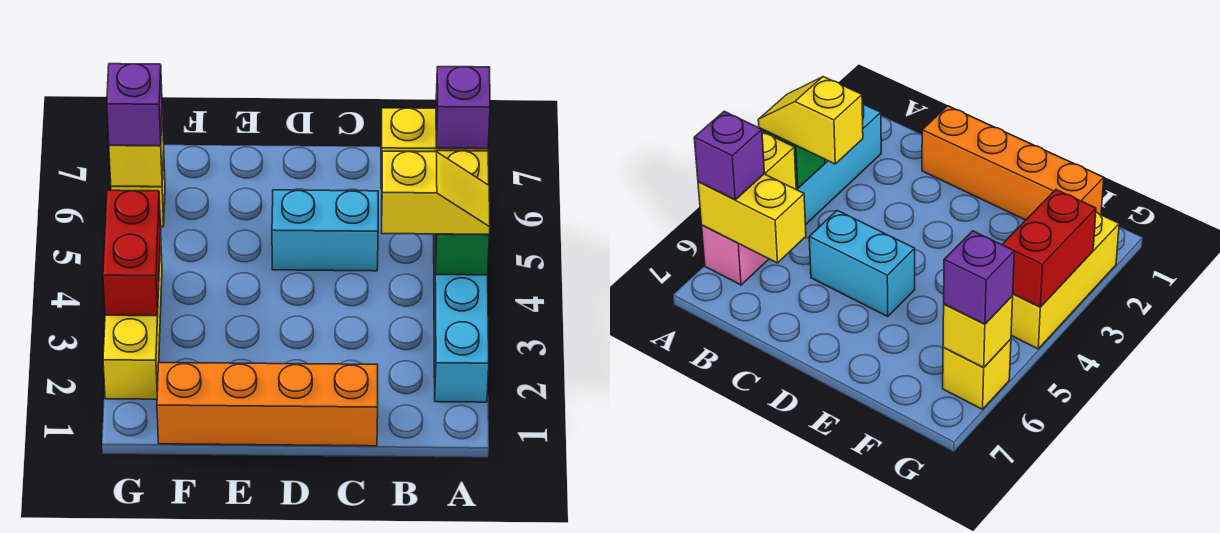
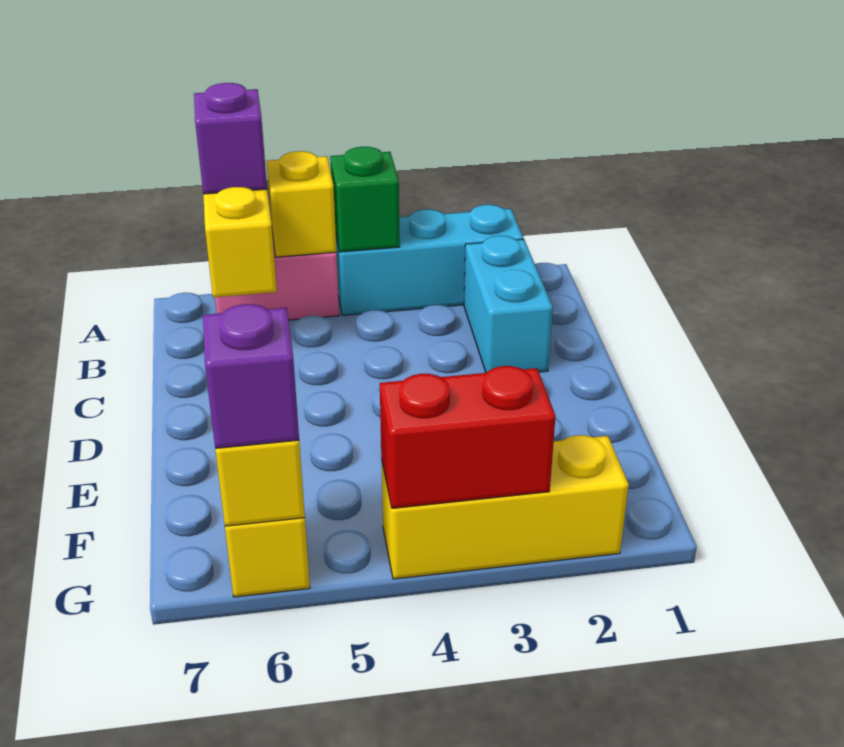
yellow 1x2 slope [382,151,490,234] -> none
orange 1x4 brick [157,363,378,446] -> none
cyan 1x2 brick [272,190,378,271] -> cyan 1x2 brick moved to [464,236,553,373]

